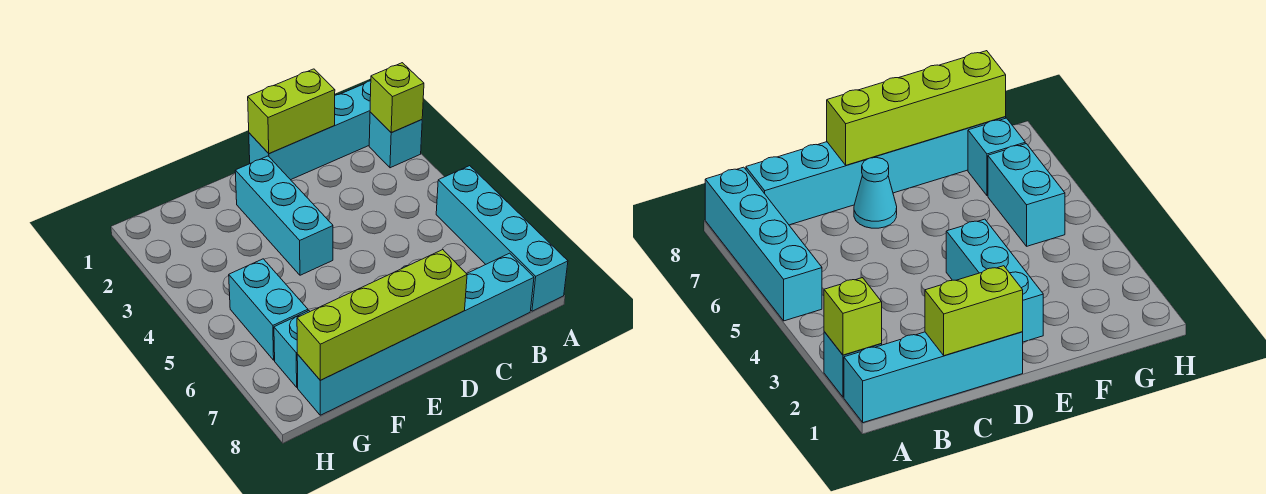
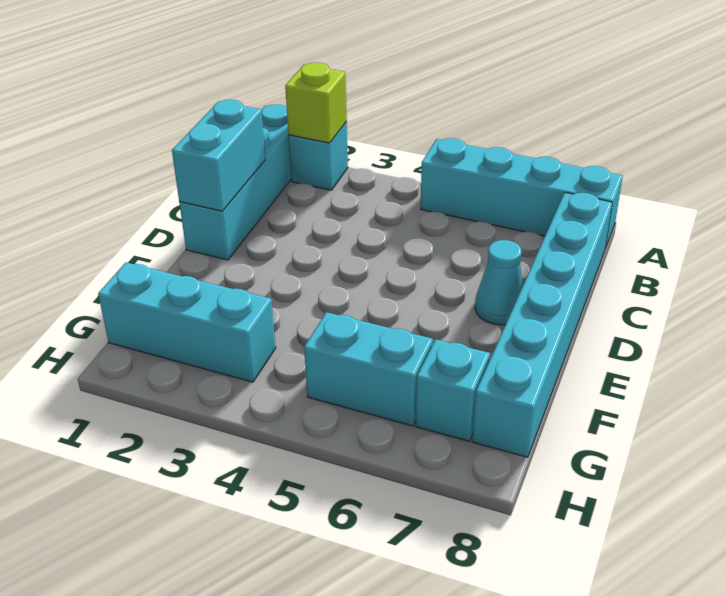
lime 1x2 brick [248,69,335,154] -> cyan 1x2 brick [172,100,265,211]
lime 1x4 brick [297,250,467,380] -> none
cyan 1x3 brick [235,156,333,275] -> cyan 1x3 brick moved to [98,263,276,382]

